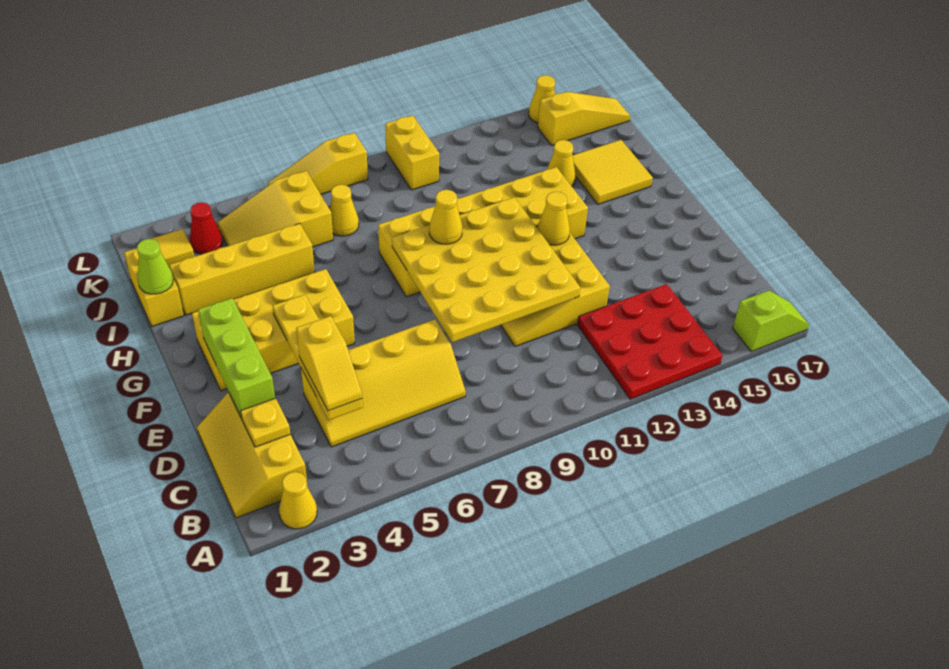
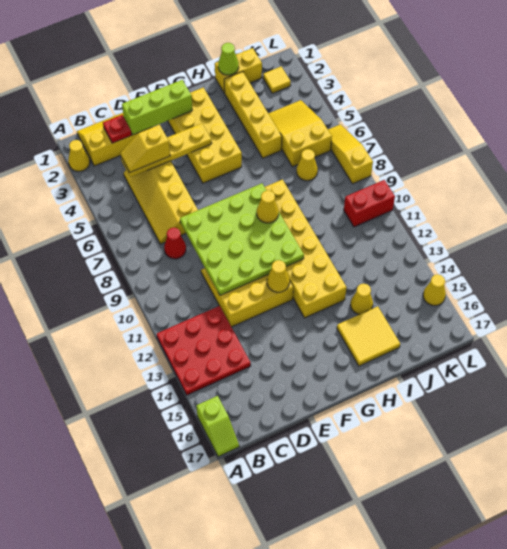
yellow 1x1 plate [241,398,290,447] -> red 1x1 plate [103,115,132,143]
yellow 4x4 plate [392,197,580,342] -> lime 4x4 plate [180,183,304,295]
red 1x1 cone [190,202,223,254] -> red 1x1 cone moved to [164,228,186,259]
yellow 1x2 brick [385,115,439,190] -> red 1x2 brick [344,180,395,227]
yellow 1x3 slope [538,92,630,145] -> none

